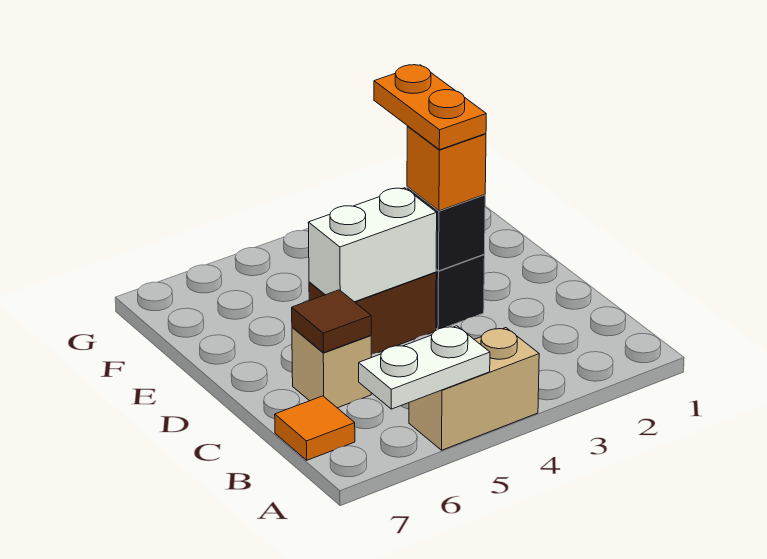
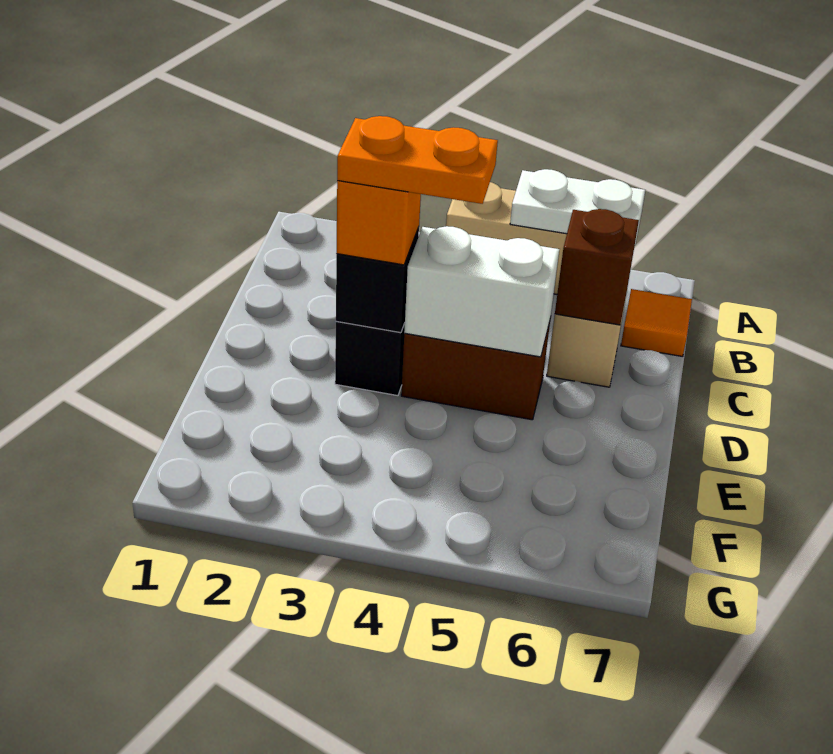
brown 1x1 tile [292,290,371,353] -> brown 1x1 brick [555,209,639,325]
orange 1x2 plate [374,65,486,150] -> orange 1x2 plate turned to [337,116,498,204]

